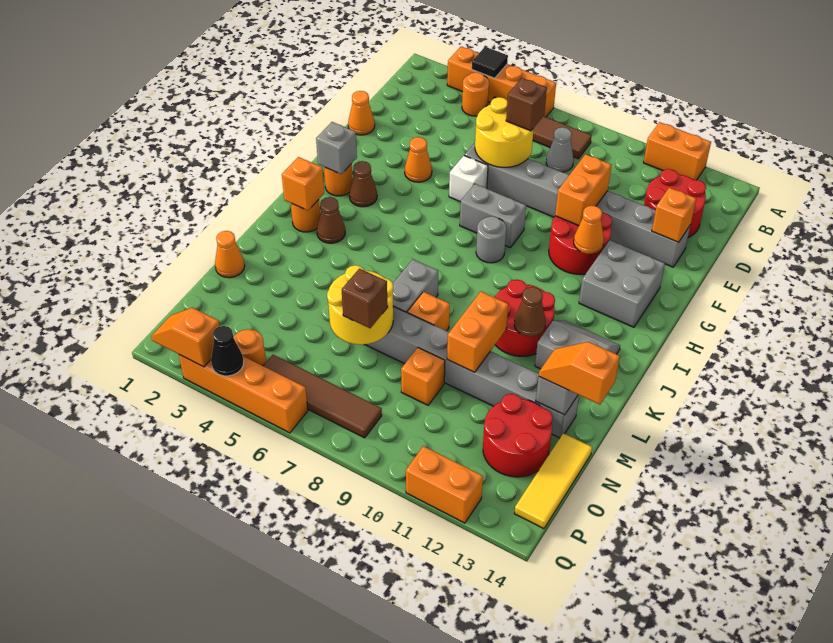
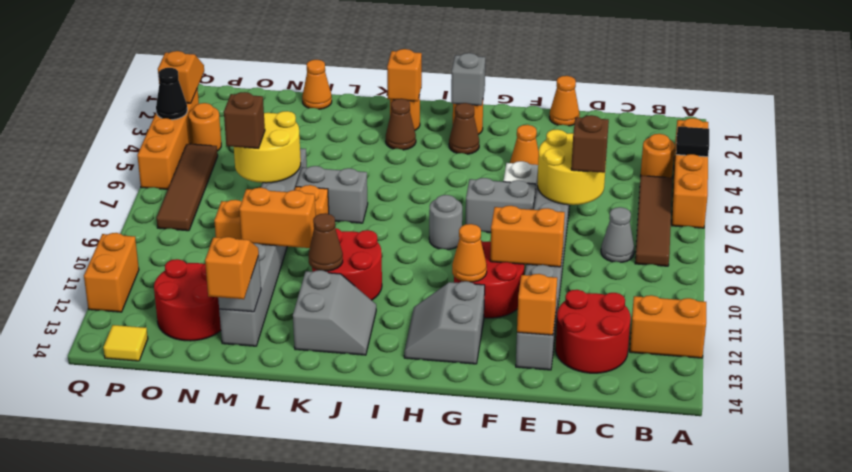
orange 1x2 brick [644,122,711,180] -> orange 1x2 brick turned to [630,295,706,358]
grey 1x2 brick [460,184,526,248] -> grey 1x2 brick turned to [466,178,536,233]
grey 2x2 brick [579,240,665,327] -> grey 2x2 slope [404,281,485,364]
yellow 1x3 tile [514,433,592,529] -> yellow 1x1 tile [103,325,148,361]

